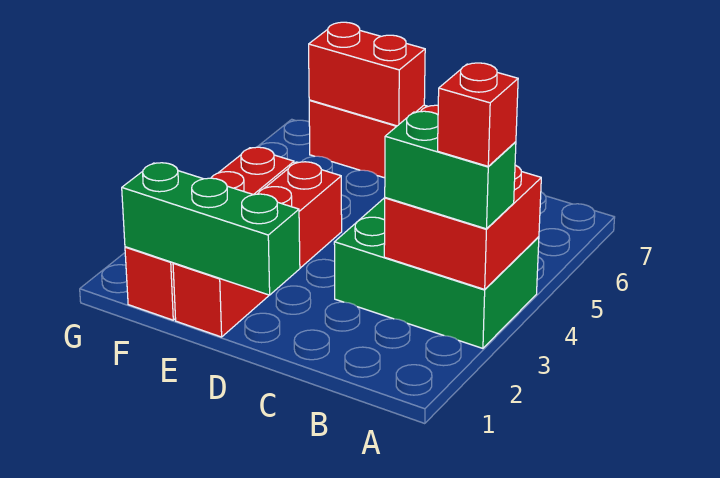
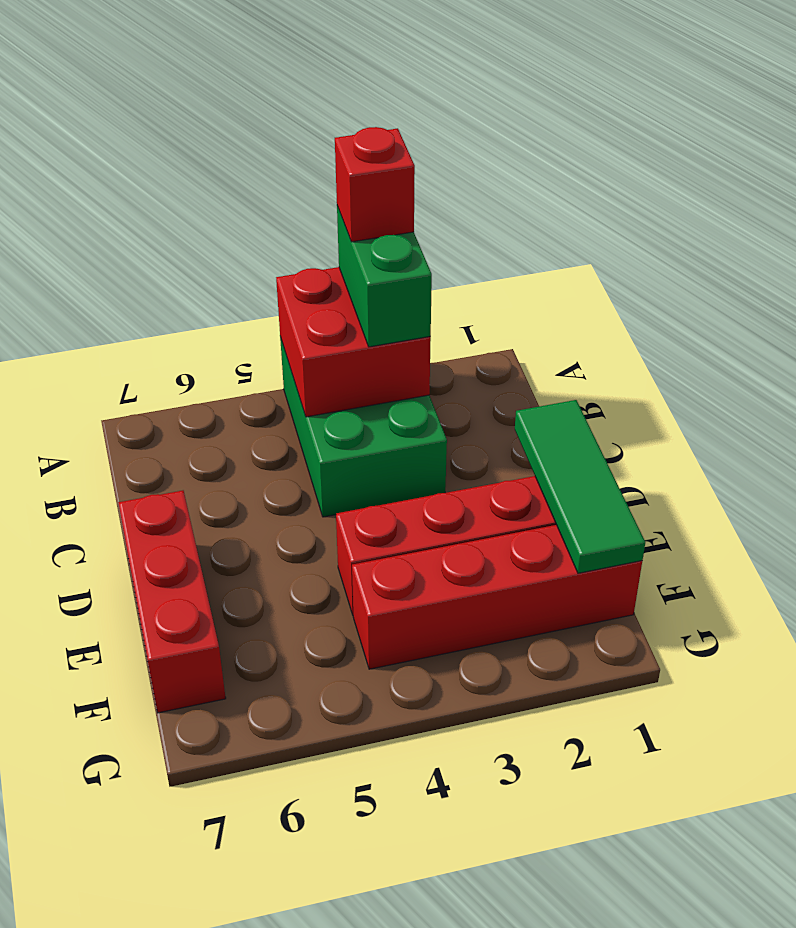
green 1x3 brick [122,163,300,295] -> green 1x3 tile [515,400,645,573]
red 1x2 brick [309,22,425,126] -> none

